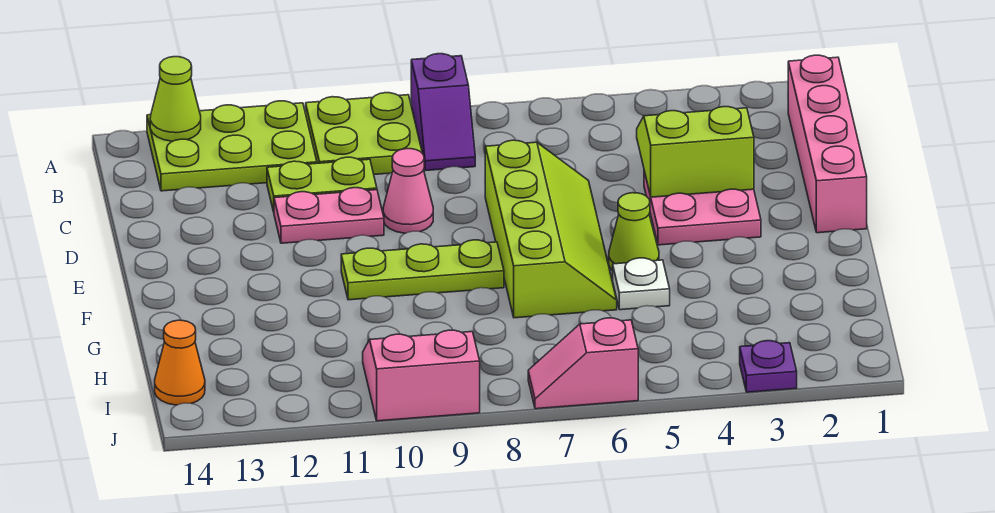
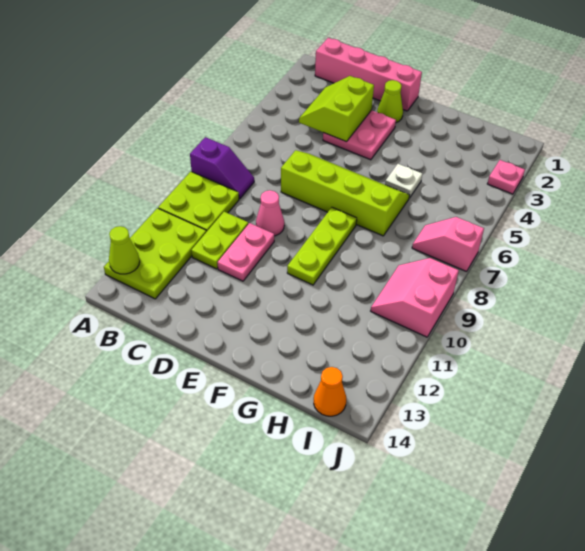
lime 1x1 cone [609,193,659,271] -> lime 1x1 cone moved to [377,80,403,123]
purple 1x1 plate [740,341,797,392] -> pink 1x1 plate [487,160,525,194]
pink 1x2 slope [528,318,638,409] -> pink 1x2 slope turned to [412,217,484,272]

